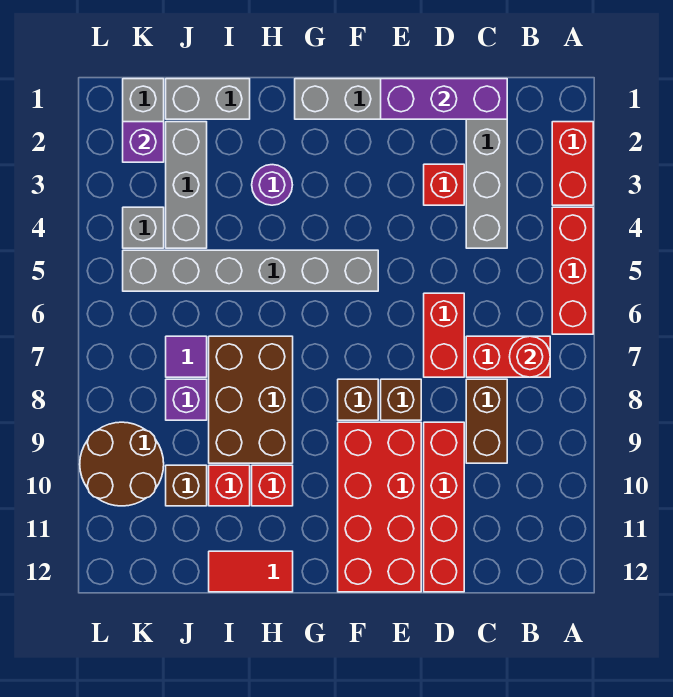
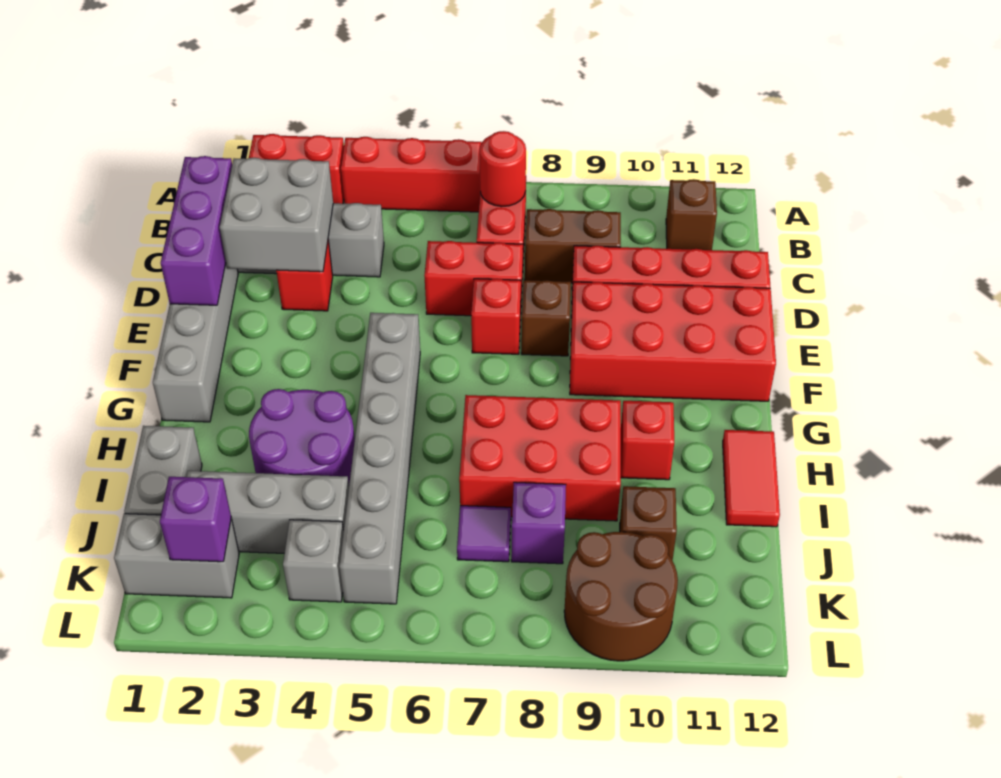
none -> grey 2x2 brick [220,158,333,272]
brown 1x1 brick [338,379,378,420] -> brown 1x1 brick moved to [666,179,717,250]
purple 1x1 round brick [252,165,292,205] -> purple 2x2 round brick [249,389,355,483]
brown 2x3 brick [209,336,293,463] -> red 2x3 brick [459,395,621,521]
red 1x1 brick [209,465,250,506] -> red 1x1 brick moved to [471,279,521,354]

